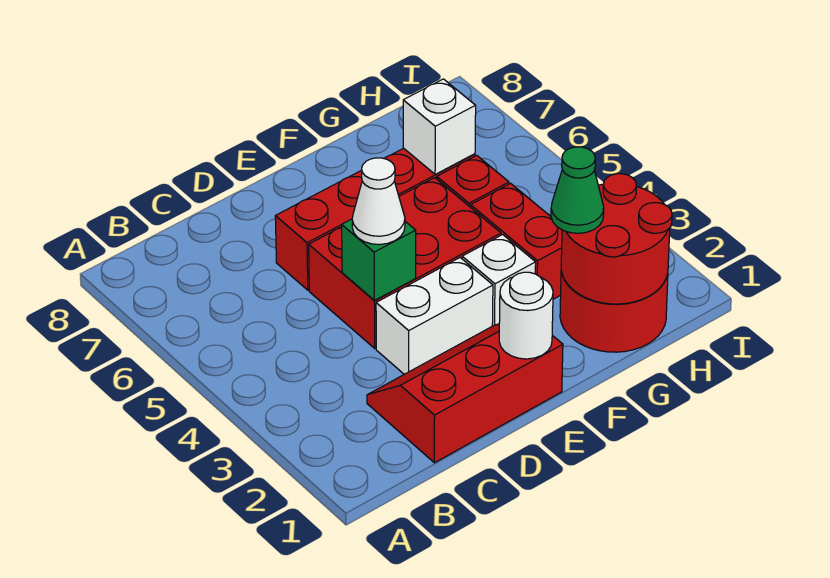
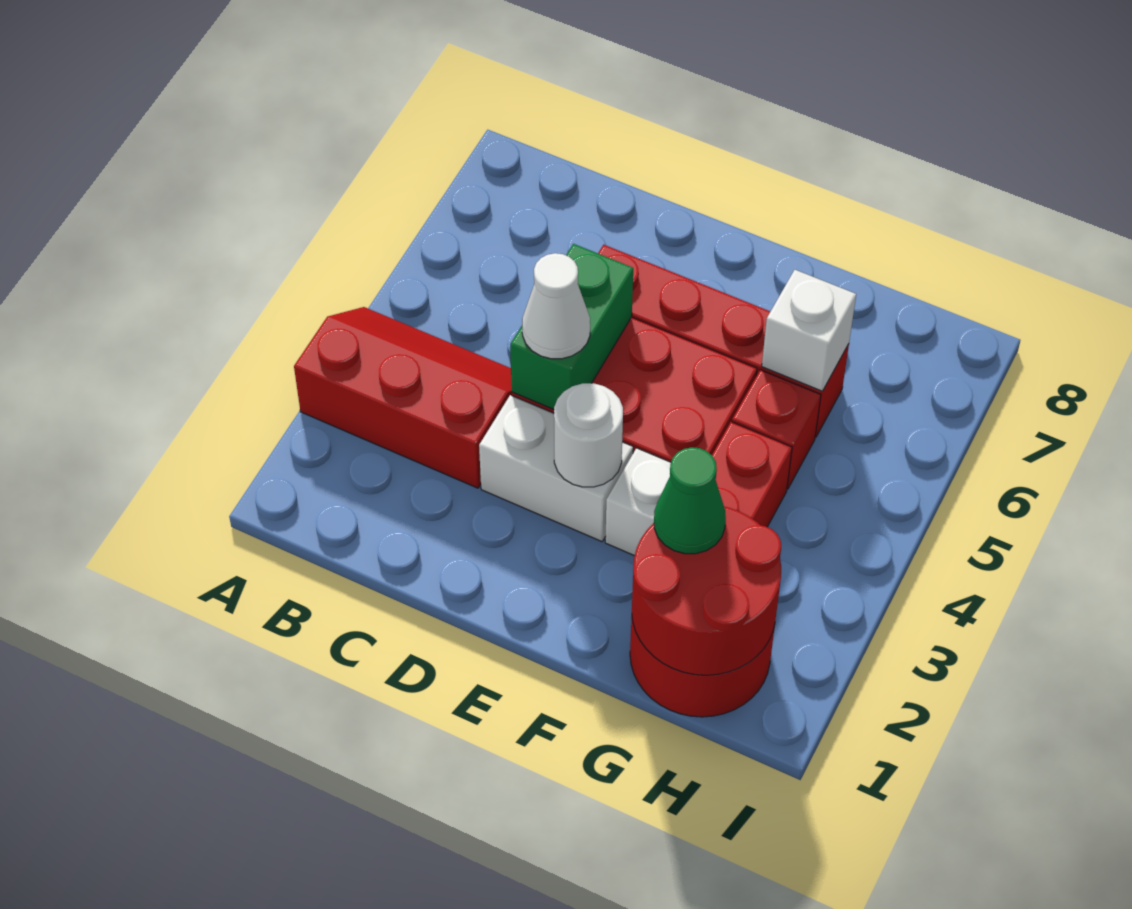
red 2x3 slope [367,324,563,463] -> red 2x3 slope moved to [294,307,512,488]
green 1x1 brick [342,219,416,300] -> green 1x2 brick [510,244,633,409]
white 1x1 round brick [499,272,553,359] -> white 1x1 round brick moved to [554,383,623,487]

